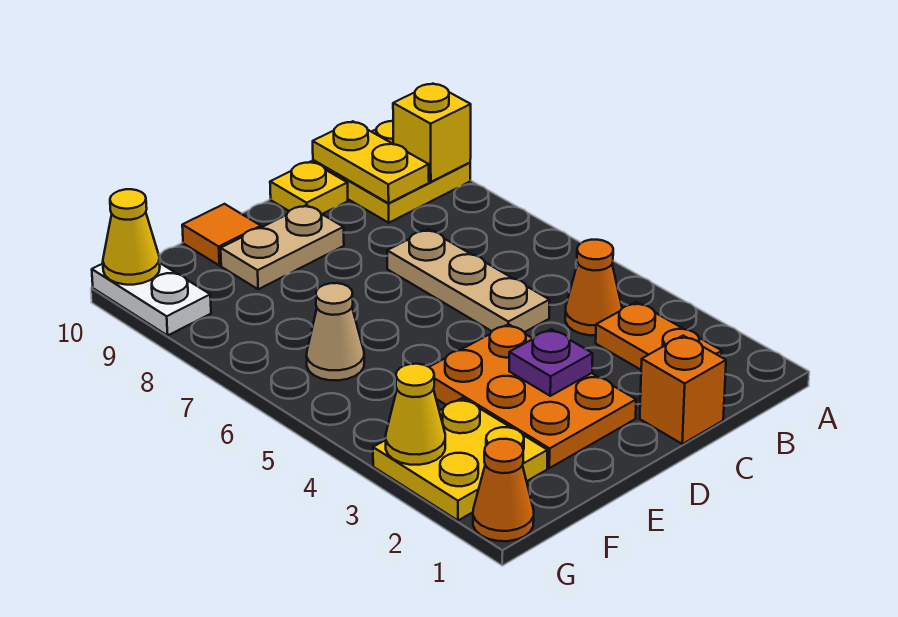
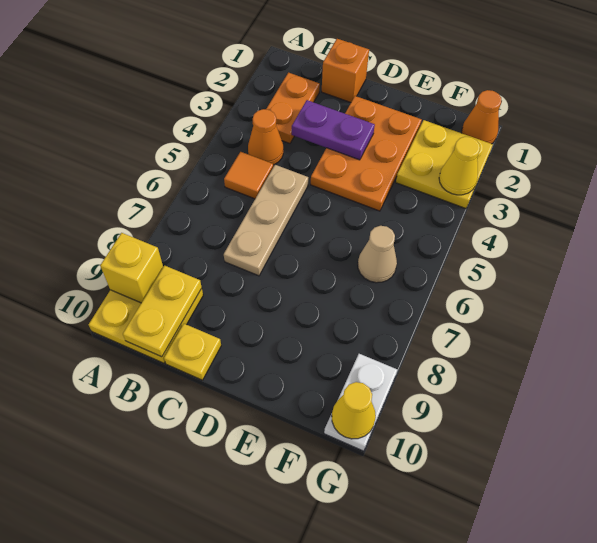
purple 1x1 plate [509,329,593,396] -> purple 1x2 plate [292,100,375,160]
tan 1x2 plate [221,205,344,289] -> none
orange 1x1 tile [182,204,261,266] -> orange 1x1 tile moved to [224,152,273,199]

